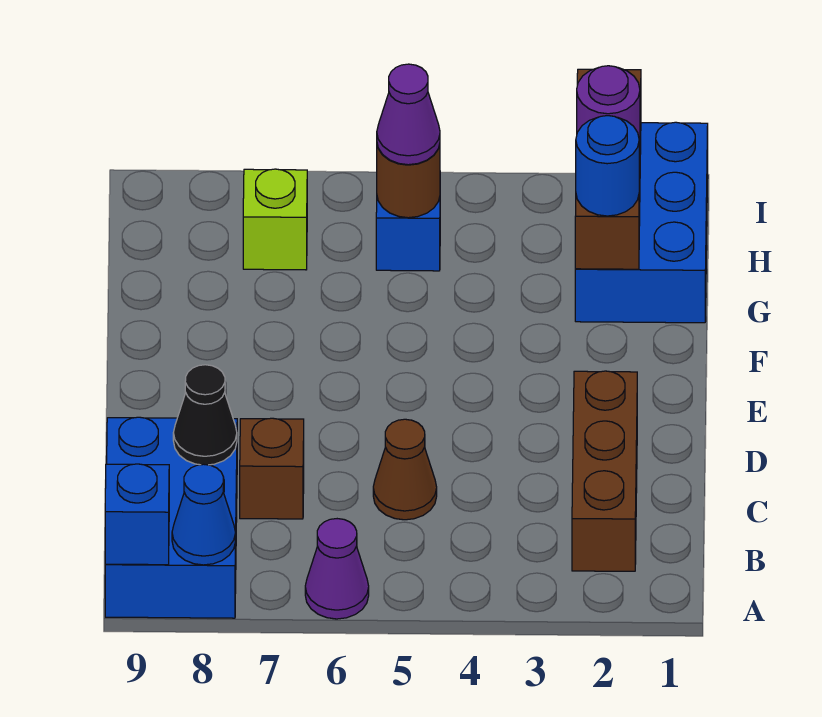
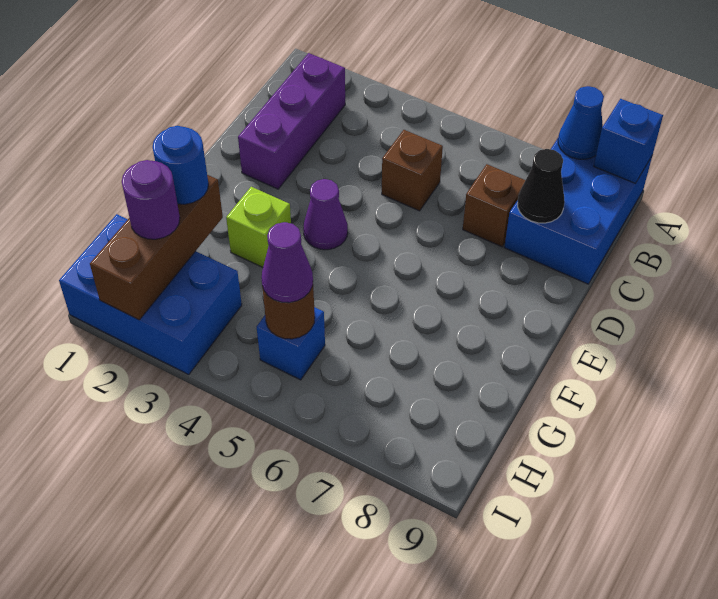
purple 1x1 cone [305,519,369,619] -> purple 1x1 cone moved to [303,179,348,250]
brown 1x3 brick [572,371,637,571] -> purple 1x3 brick [238,53,345,189]
brown 1x1 cone [373,419,437,520] -> brown 1x1 brick [382,130,443,211]
blue 2x3 brick [575,122,708,323] -> blue 2x3 brick turned to [59,214,242,375]
lime 1x1 brick [243,169,307,270] -> lime 1x1 brick moved to [226,187,291,267]

